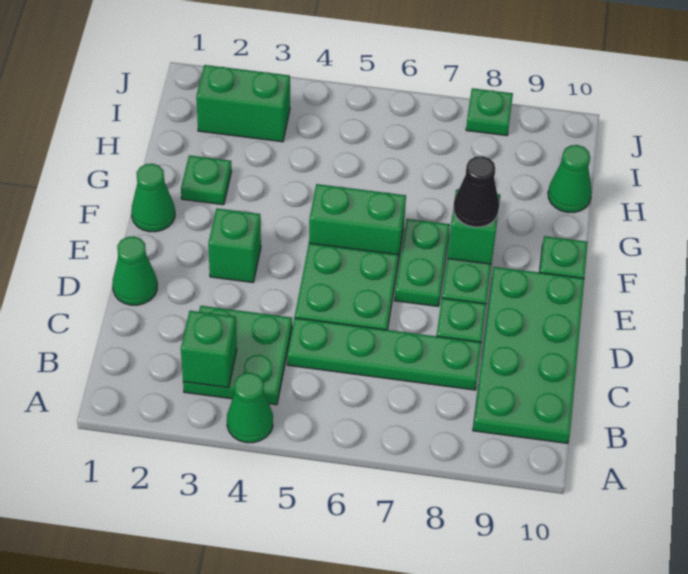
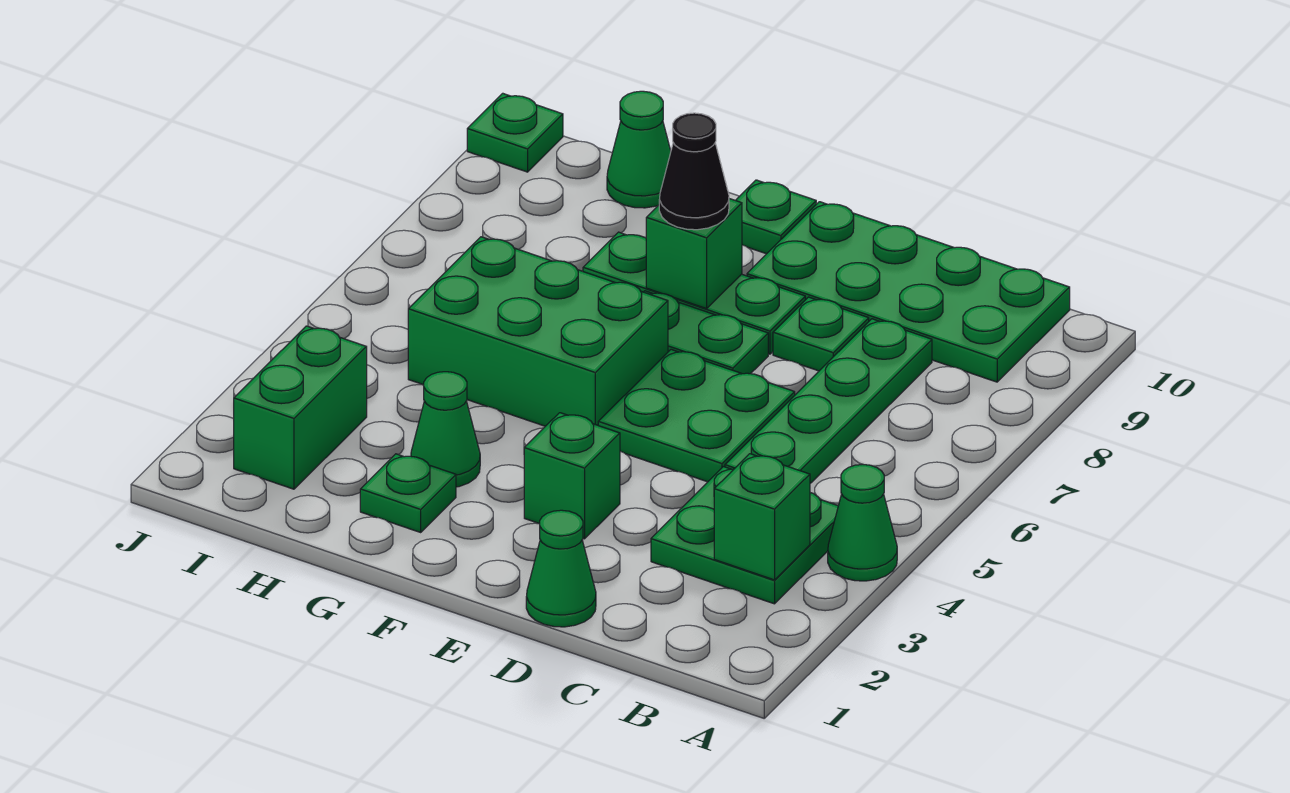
green 1x1 cone [131,164,175,232] -> green 1x1 cone moved to [411,372,480,487]
green 1x2 brick [309,184,406,261] -> green 2x3 brick [408,237,668,426]
green 1x1 plate [466,88,513,136] -> green 1x1 plate moved to [467,93,563,172]

